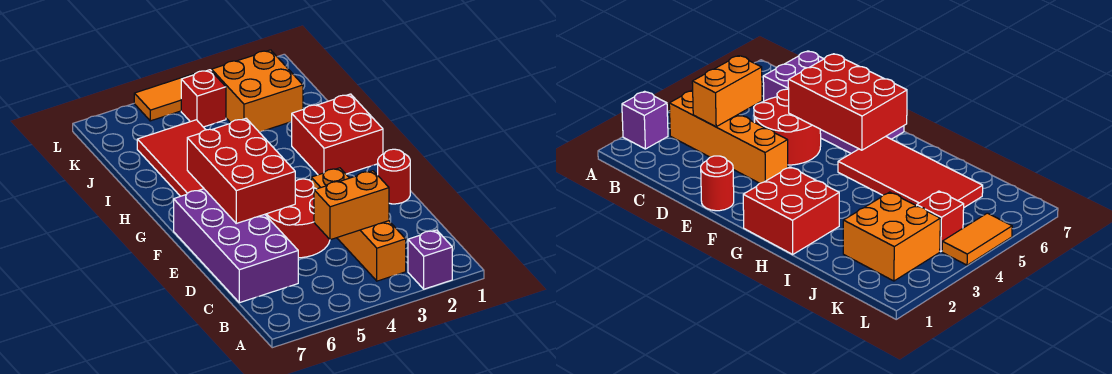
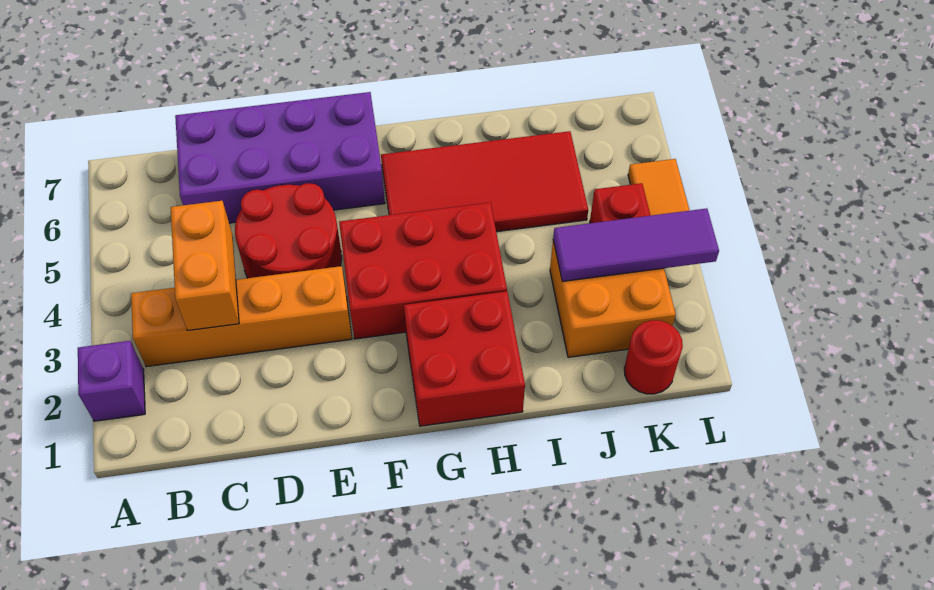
red 1x1 round brick [378,149,410,204] -> red 1x1 round brick moved to [624,320,683,394]
red 2x3 brick [187,119,295,223] -> red 2x3 brick moved to [339,202,507,339]
none -> purple 1x3 tile [553,208,719,281]

